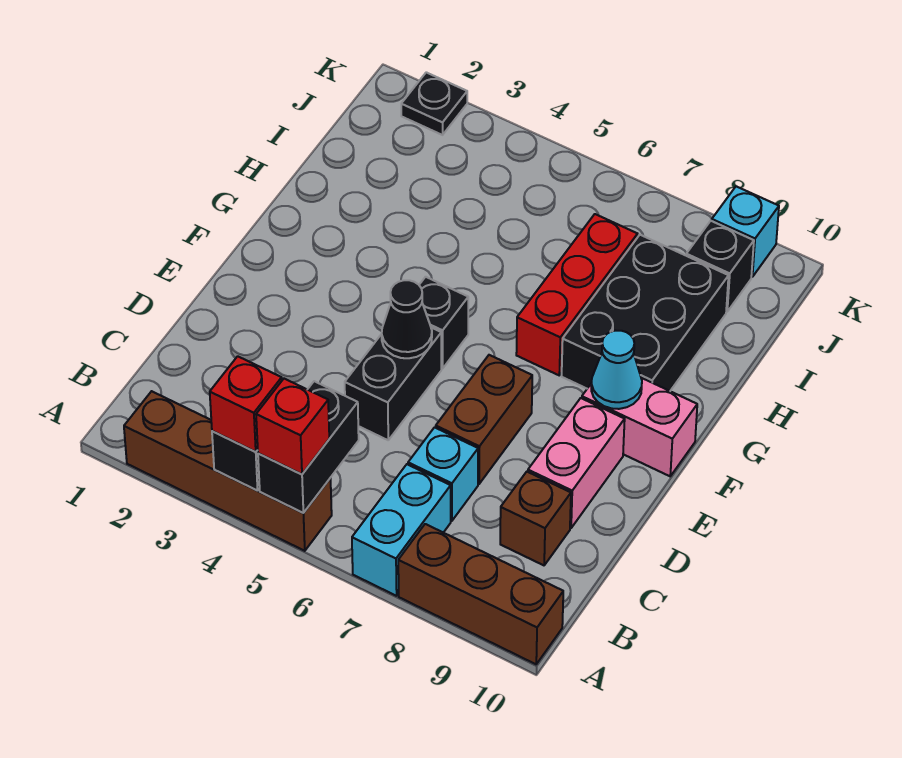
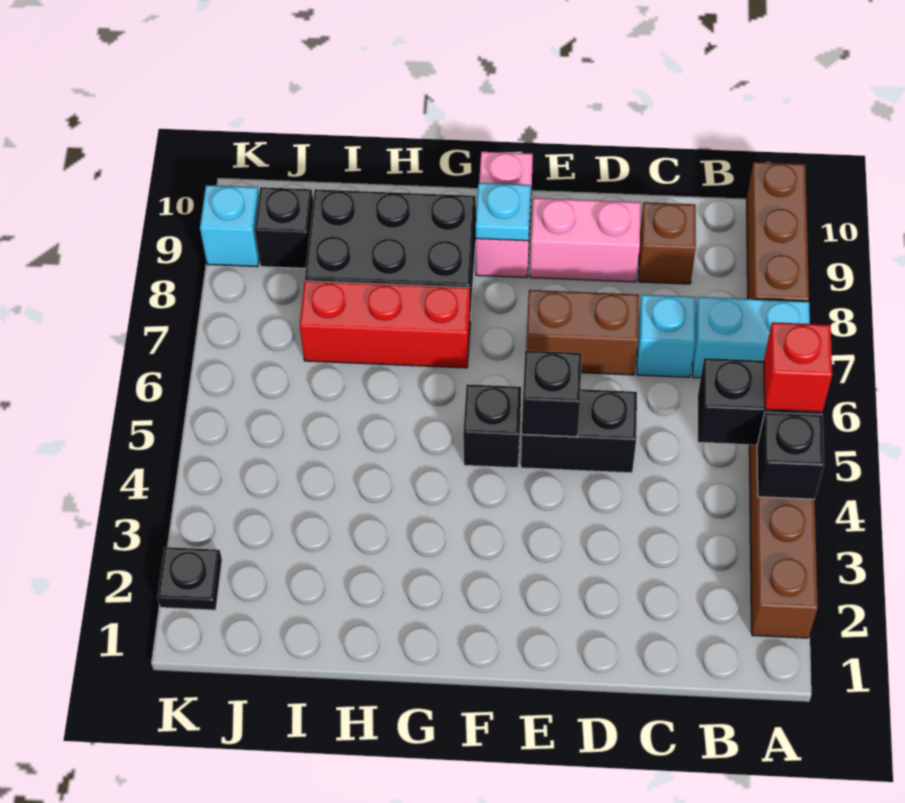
red 1x1 brick [210,356,282,452] -> none
black 1x1 cone [382,280,432,358] -> black 1x1 brick [522,351,582,437]
cyan 1x1 cone [591,331,642,409] -> cyan 1x1 plate [476,183,531,241]

